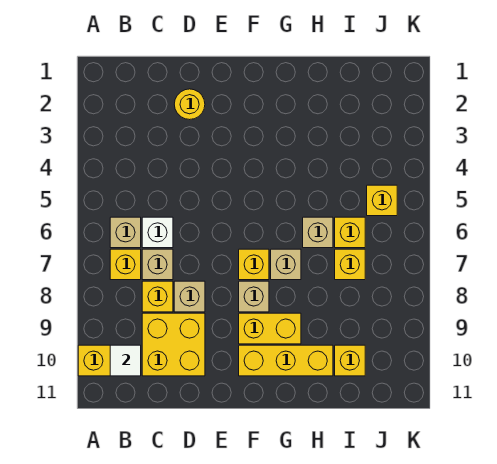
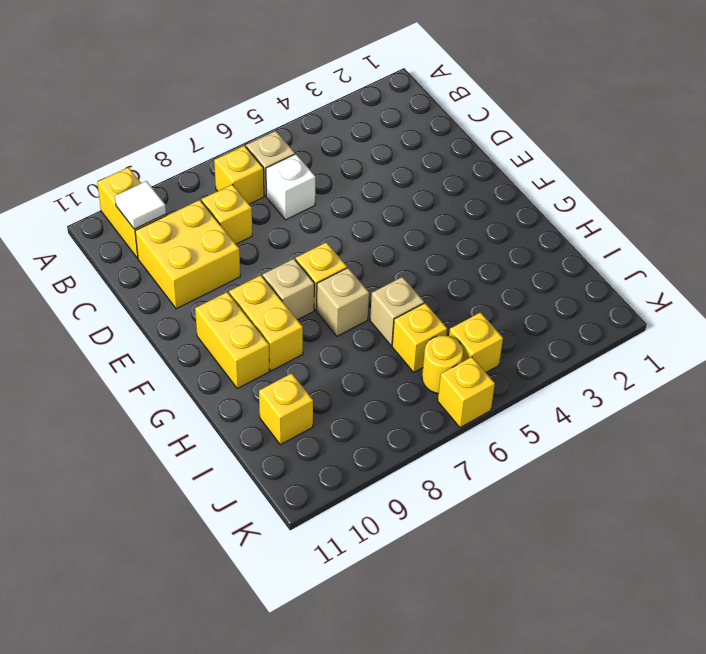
tan 1x1 brick [142,249,173,280] -> none
yellow 1x1 round brick [174,89,205,120] -> yellow 1x1 round brick moved to [422,335,463,393]
tan 1x1 brick [174,281,205,312] -> none
yellow 1x3 brick [239,345,333,376] -> yellow 1x2 brick [195,292,269,388]
yellow 1x1 brick [335,249,365,280] -> yellow 1x1 brick moved to [438,357,495,428]

